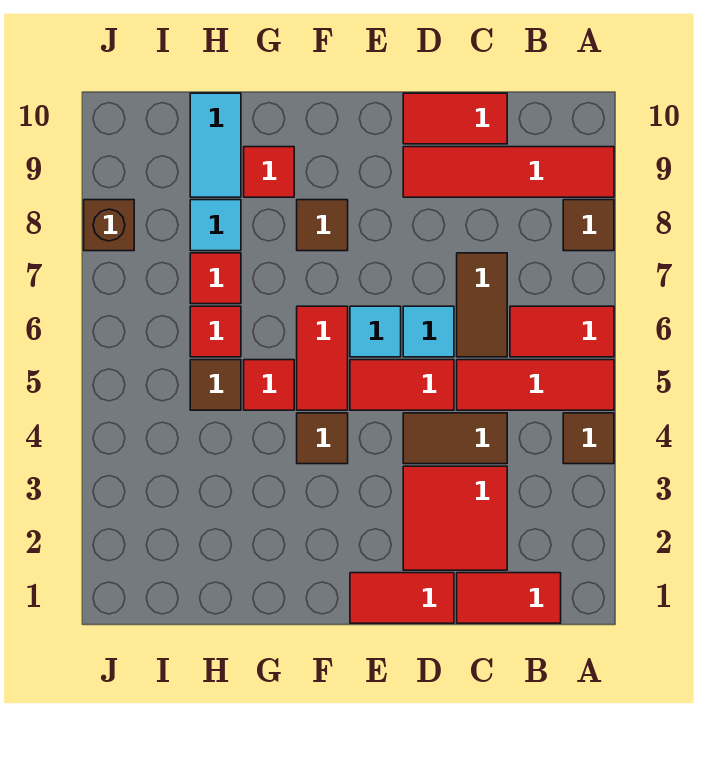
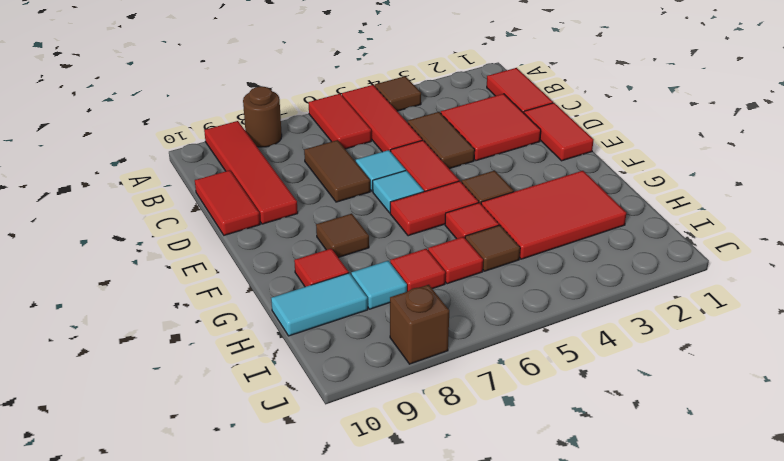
brown 1x1 tile [563,200,614,251] -> brown 1x1 round brick [243,86,282,147]
brown 1x2 tile [457,253,507,357] -> brown 1x2 tile turned to [304,140,370,202]
none -> red 2x3 tile [481,171,626,259]

